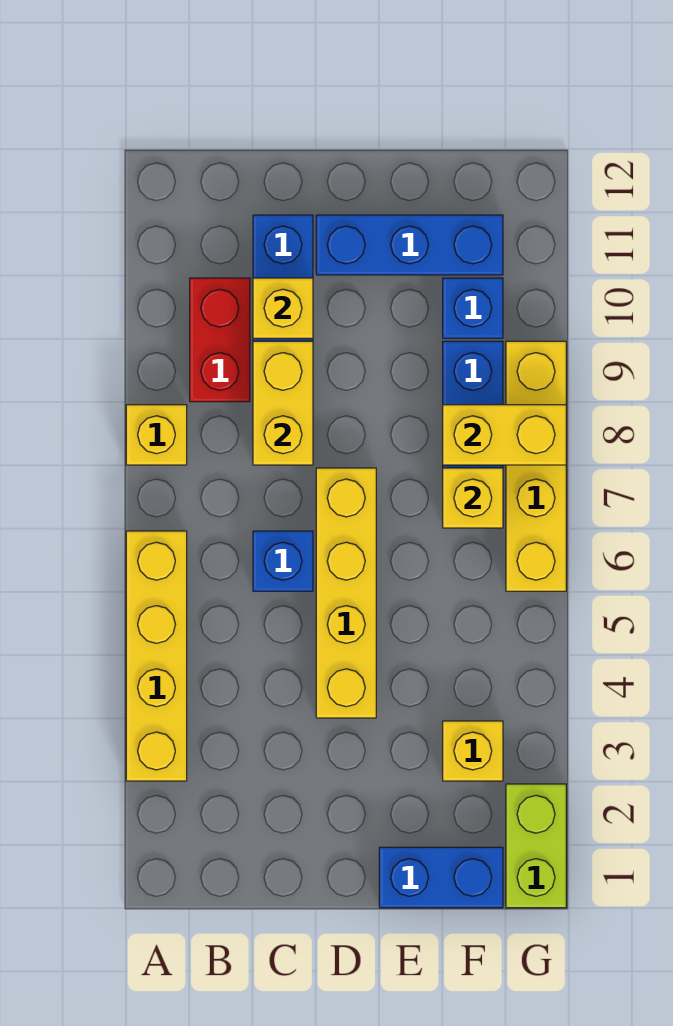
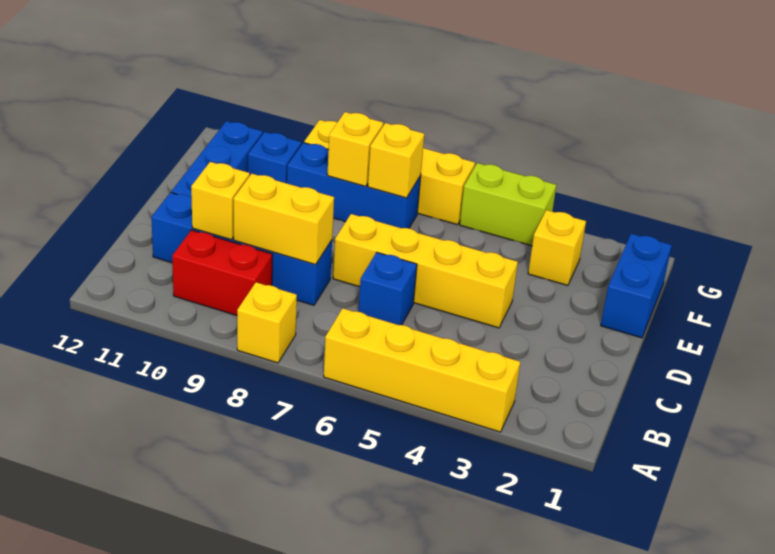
yellow 1x2 brick [443,405,566,465] -> yellow 1x1 brick [327,112,383,186]
lime 1x2 brick [506,784,566,908] -> lime 1x2 brick moved to [460,163,556,246]

